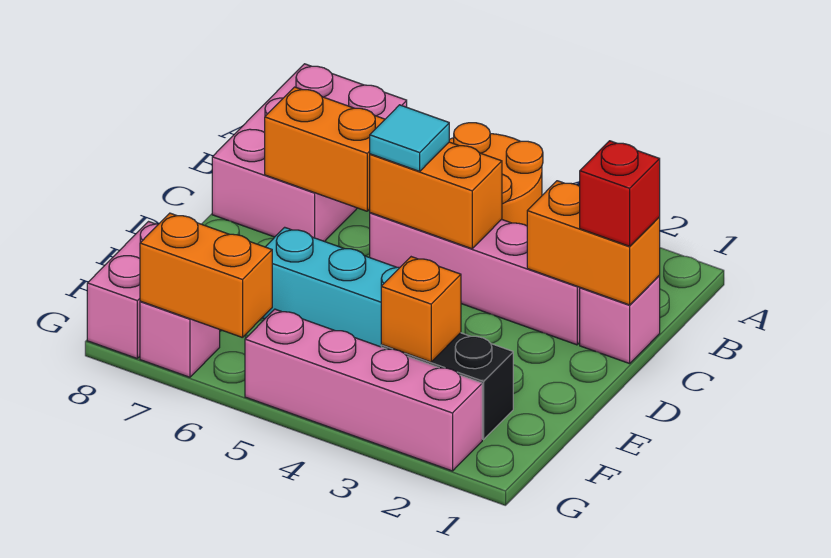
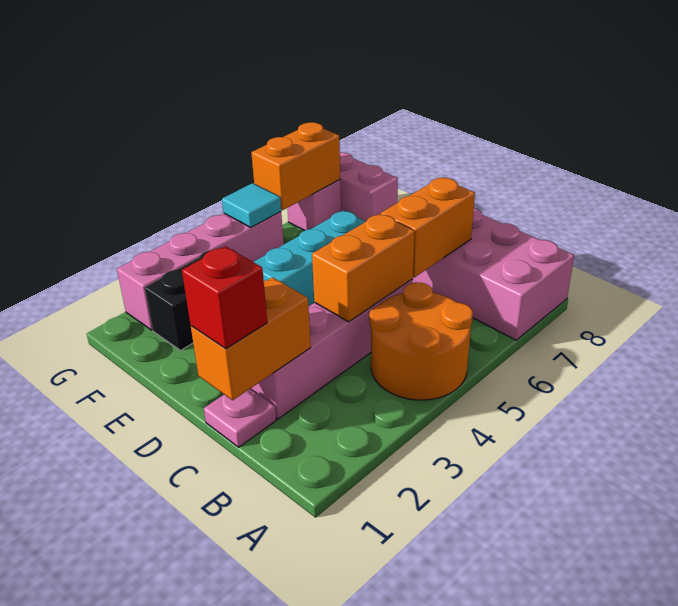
pink 1x1 brick [580,276,660,364] -> pink 1x1 plate [204,389,276,447]
cyan 1x1 tile [370,105,449,171] -> cyan 1x1 tile moved to [222,183,281,227]
orange 1x1 brick [381,257,461,362] -> none

